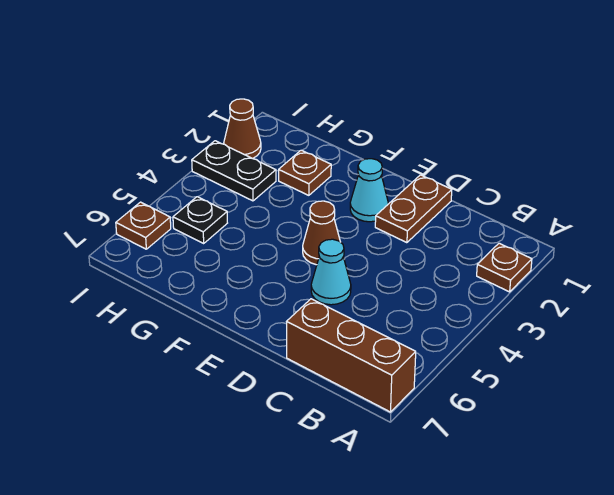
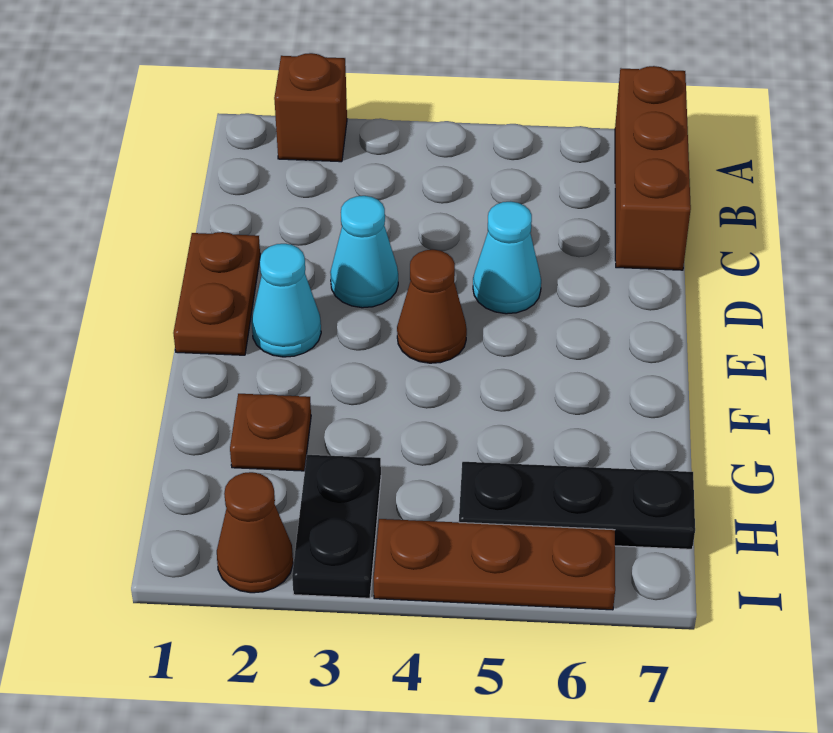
brown 1x1 plate [477,243,532,292] -> brown 1x1 brick [274,53,347,162]
brown 1x2 plate [375,175,452,243] -> brown 1x2 plate turned to [173,232,260,355]
none -> cyan 1x1 cone [330,196,398,308]
black 1x1 plate [173,197,227,243] -> black 1x3 plate [459,462,695,549]
brown 1x1 plate [116,202,171,249] -> brown 1x3 plate [374,519,615,610]

